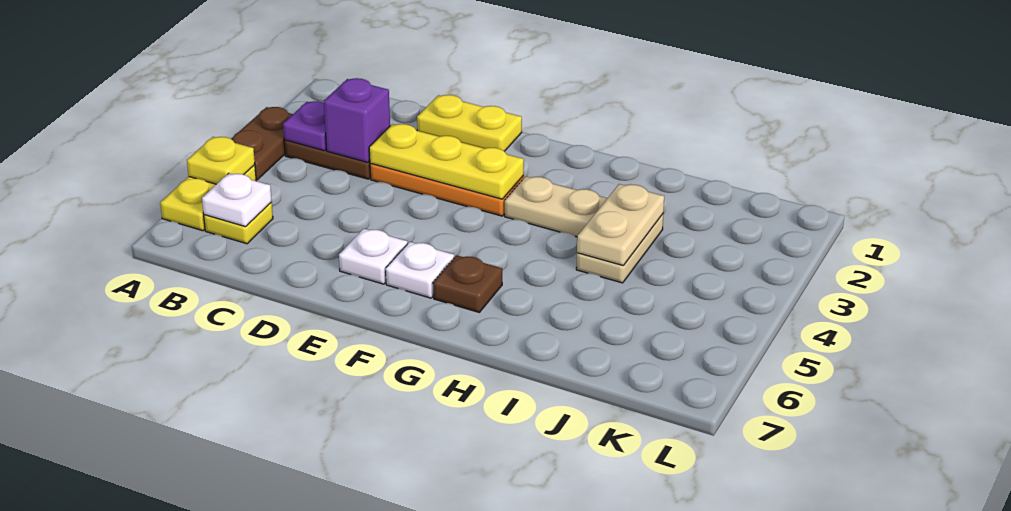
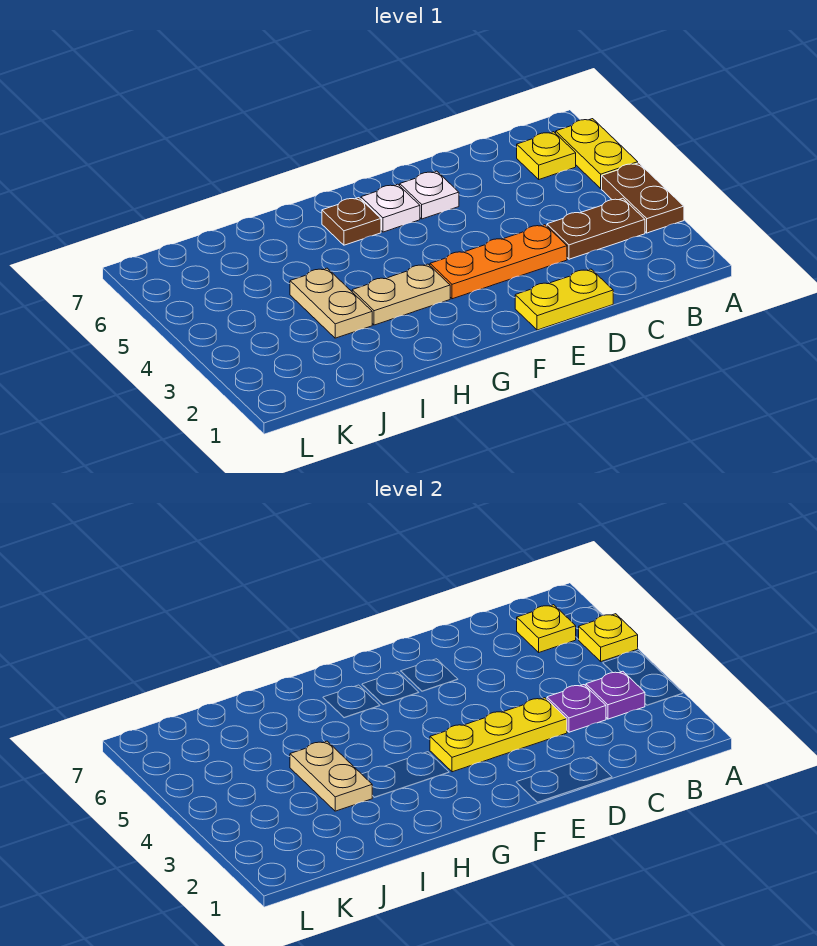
white 1x1 plate [202,173,272,227] -> yellow 1x1 plate [517,605,576,652]
purple 1x1 brick [324,78,390,163] -> purple 1x1 plate [547,685,606,732]

